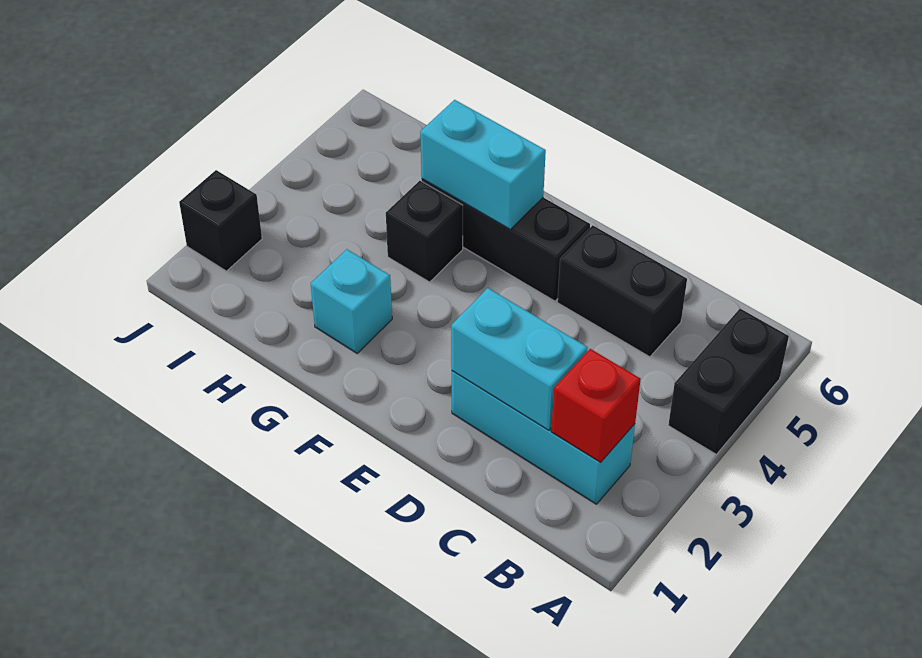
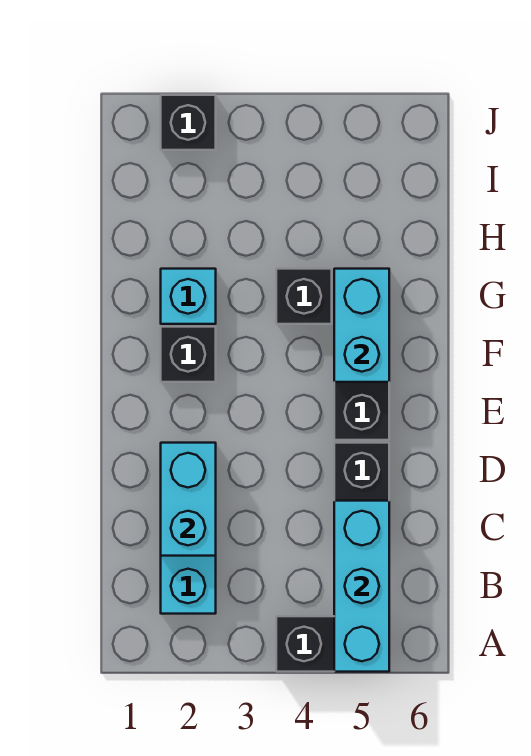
none -> cyan 1x3 brick [334,501,389,672]
red 1x1 brick [551,349,641,463] -> none
none -> black 1x1 brick [161,327,216,382]

